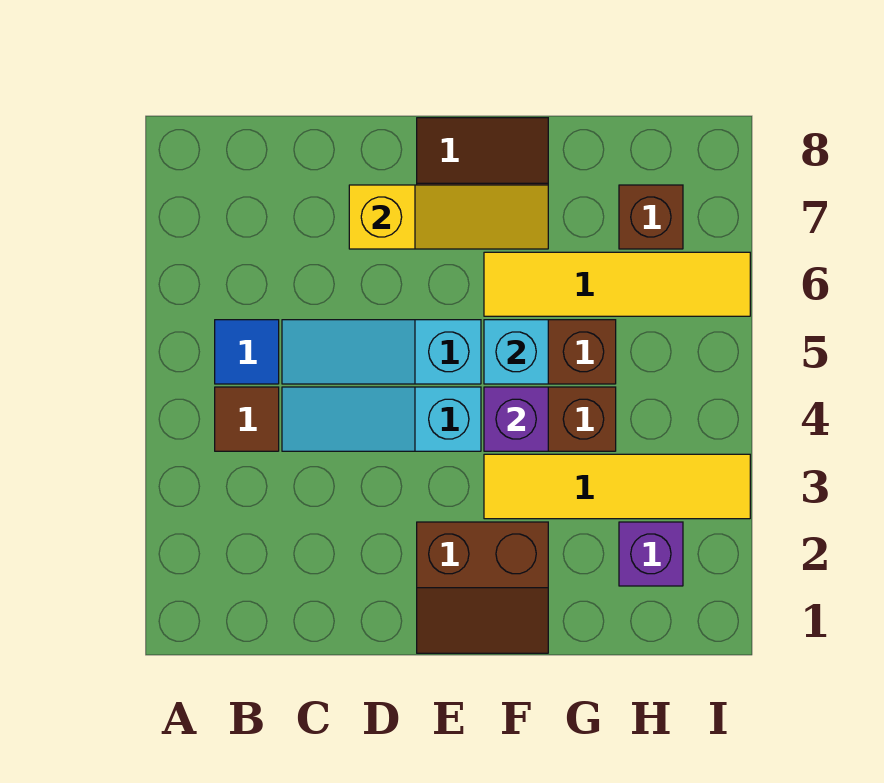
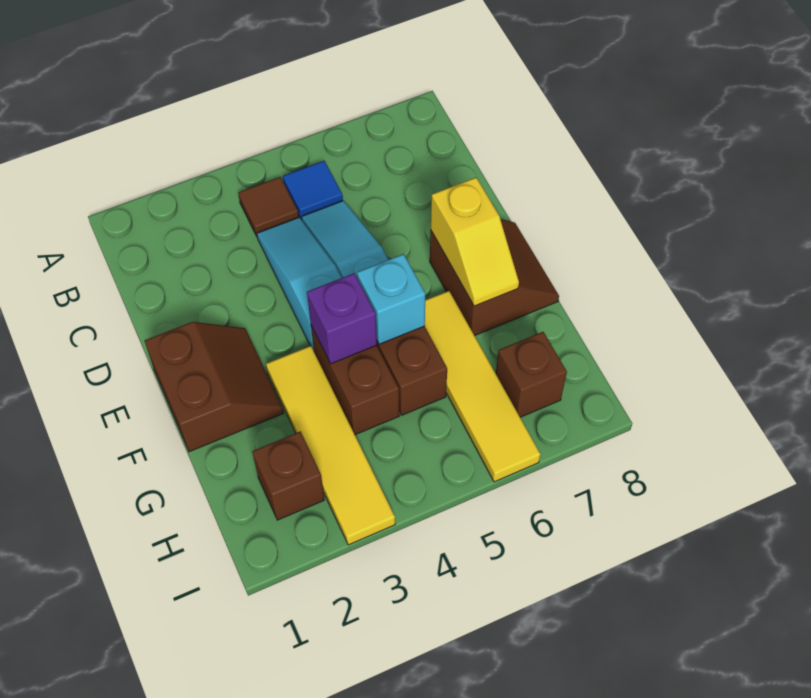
yellow 1x3 slope [349,185,548,249] -> yellow 1x2 slope [431,177,519,306]
brown 2x2 slope [417,522,548,653] -> brown 2x2 slope turned to [145,322,284,452]
purple 1x1 brick [619,522,683,586] -> brown 1x1 brick [252,431,324,520]

